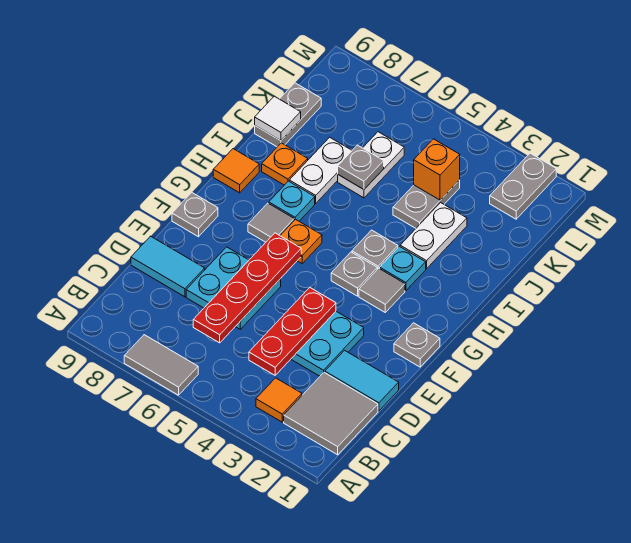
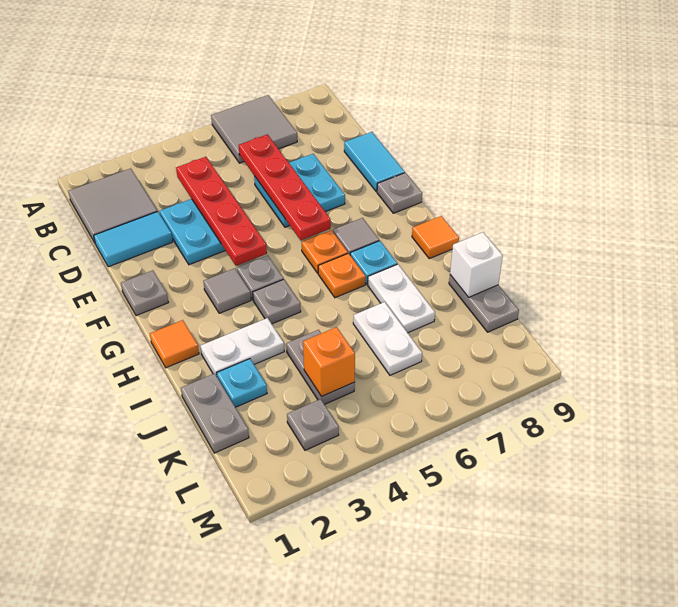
grey 1x2 tile [124,335,198,395] -> grey 2x2 tile [211,95,297,163]
orange 1x1 tile [256,378,302,422] -> orange 1x1 tile moved to [150,320,199,368]
red 1x3 plate [249,288,336,375] -> red 1x4 plate [176,157,267,266]
cyan 1x2 tile [131,236,205,297] -> cyan 1x2 tile turned to [344,132,405,192]
cyan 1x1 plate [380,246,426,291] -> cyan 1x1 plate moved to [217,359,267,407]
white 1x2 plate [400,203,467,269] -> white 1x2 plate turned to [200,318,284,376]
orange 1x1 plate [262,143,308,185] -> orange 1x1 plate moved to [318,253,366,298]
grey 1x1 plate [338,145,384,189] -> grey 1x1 plate moved to [287,399,339,450]
white 1x1 tile [255,96,301,141] -> white 1x1 brick [450,232,503,297]
grey 1x2 plate [490,153,556,219] -> grey 1x2 plate moved to [181,373,249,453]

